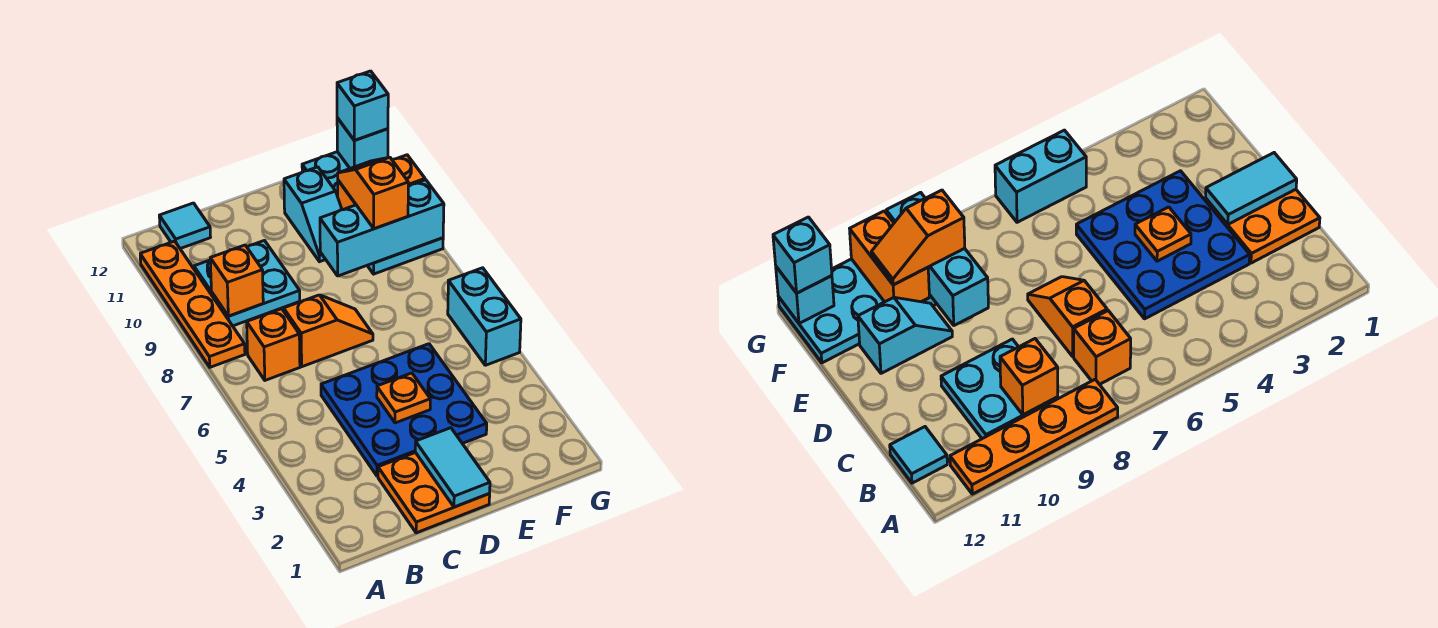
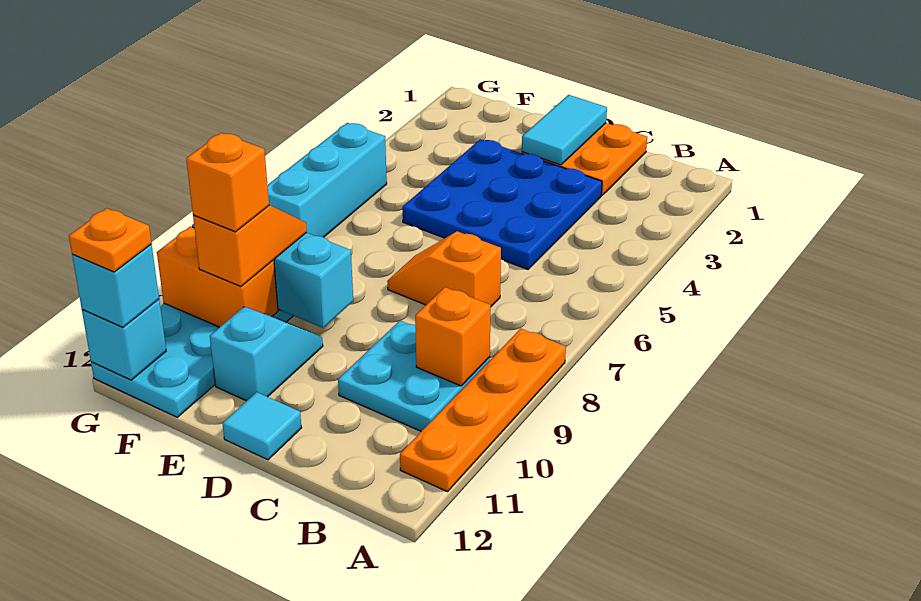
orange 1x1 brick [247,309,300,380] -> orange 1x1 brick moved to [186,133,269,232]
cyan 1x1 tile [159,203,211,249] -> cyan 1x1 tile moved to [222,392,301,460]
orange 1x1 plate [377,373,430,423] -> orange 1x1 plate moved to [69,208,152,272]
orange 1x2 slope [338,157,408,229] -> orange 1x2 slope turned to [193,205,307,286]
cyan 1x2 brick [448,268,521,365] -> cyan 1x3 brick [268,123,387,237]

